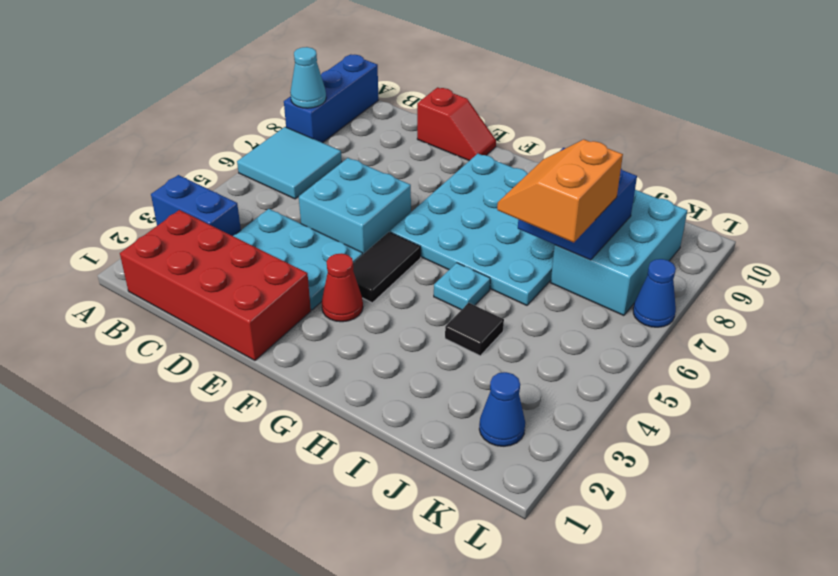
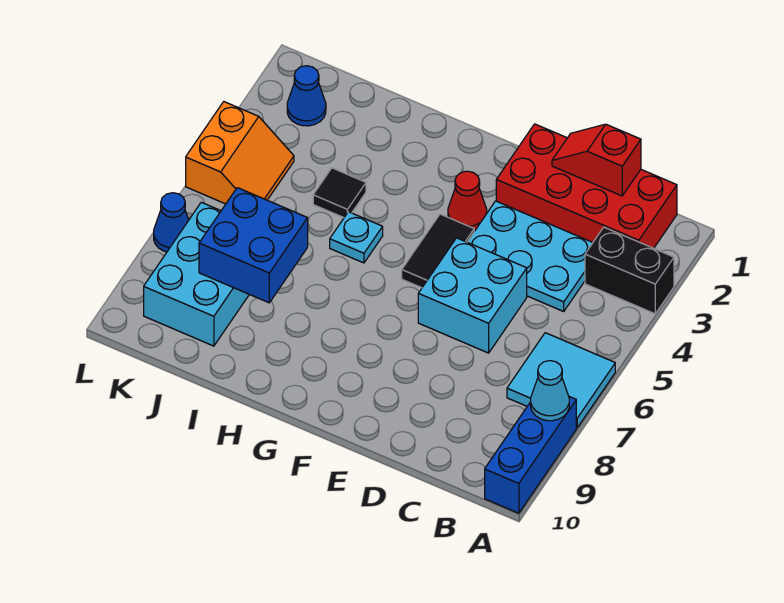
blue 1x2 brick [151,175,241,236] -> black 1x2 brick [585,227,674,314]
red 1x2 slope [417,87,496,161] -> red 1x2 slope moved to [552,124,641,196]
cyan 4x4 plate [390,154,555,305] -> none
orange 2x2 slope [497,140,623,243] -> orange 2x2 slope moved to [186,102,294,204]

